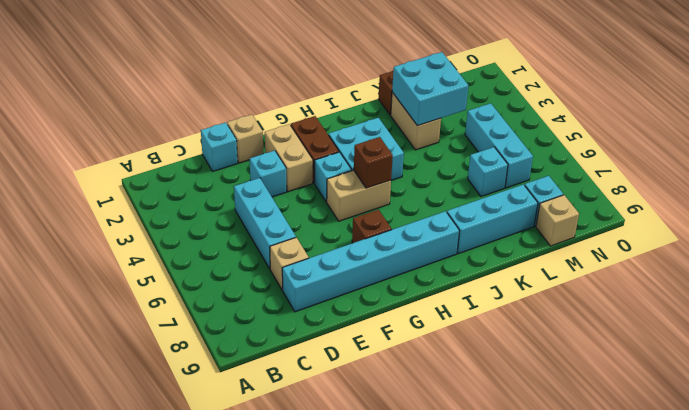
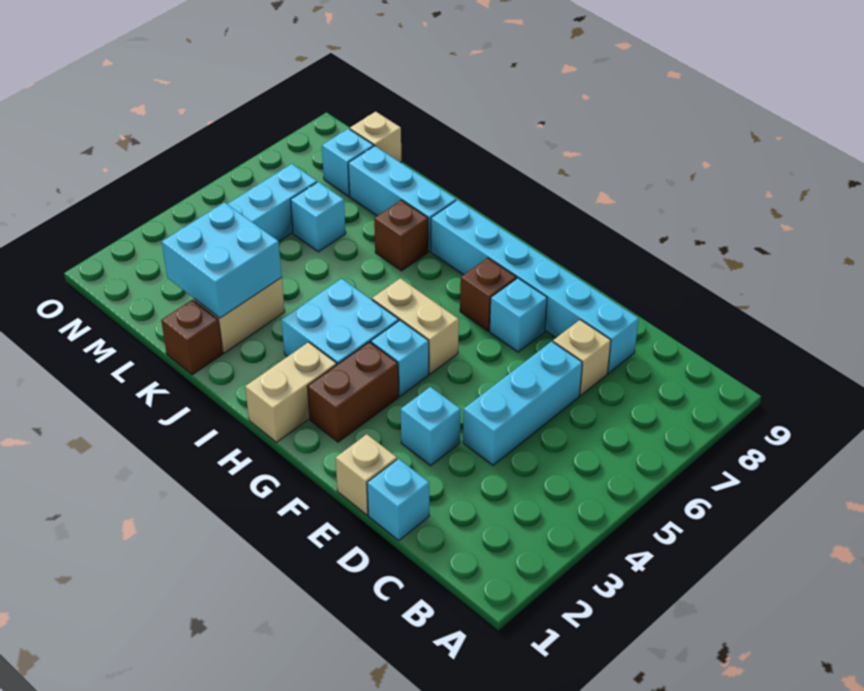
tan 1x2 brick [265,124,313,192] -> tan 1x2 brick moved to [245,342,337,442]
none -> cyan 1x1 brick [490,278,547,352]
brown 1x1 brick [354,137,393,188] -> brown 1x1 brick moved to [374,200,428,271]

